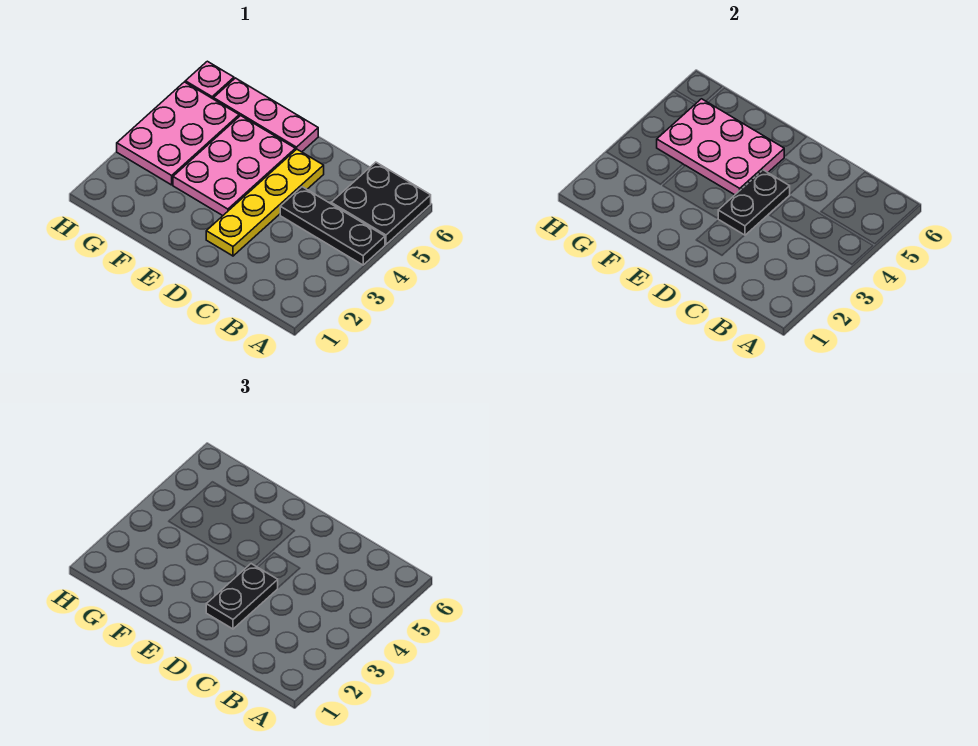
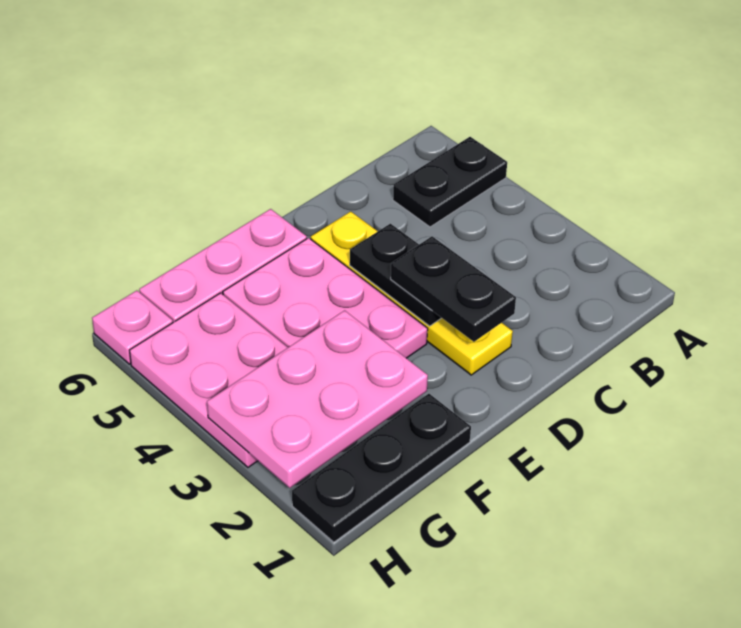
black 1x3 plate [280,187,385,265] -> black 1x3 plate moved to [292,394,471,542]
black 2x2 plate [331,162,431,244] -> black 1x2 plate [393,137,507,227]
pink 2x3 plate [657,99,784,195] -> pink 2x3 plate moved to [207,310,428,488]

